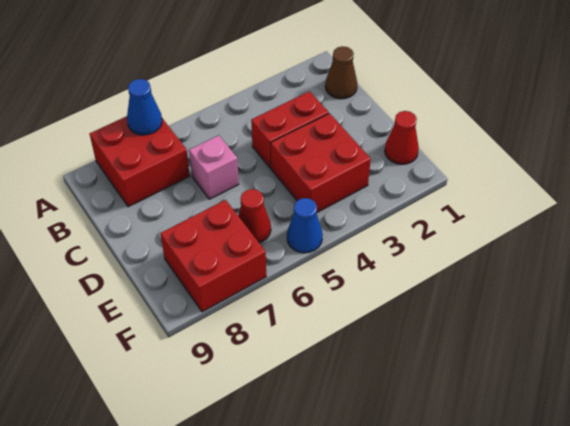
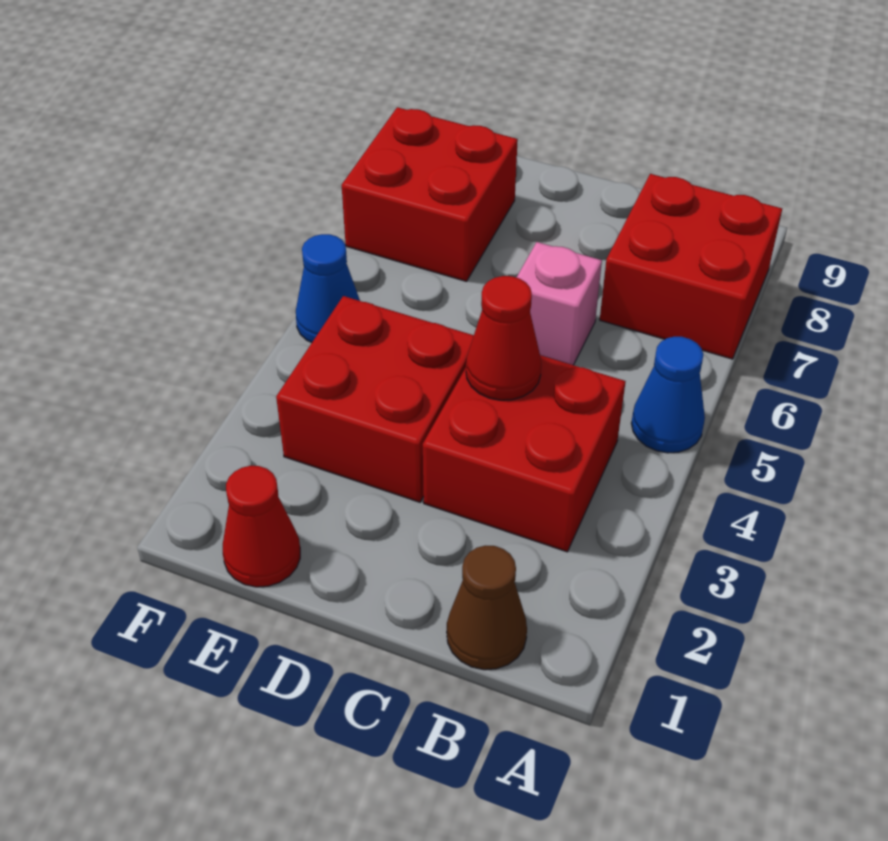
blue 1x1 cone [127,79,162,135] -> blue 1x1 cone moved to [631,337,705,453]
red 1x2 brick [251,91,329,168] -> red 2x2 brick [423,355,626,552]
red 1x1 cone [238,189,271,243] -> red 1x1 cone moved to [466,276,541,400]

